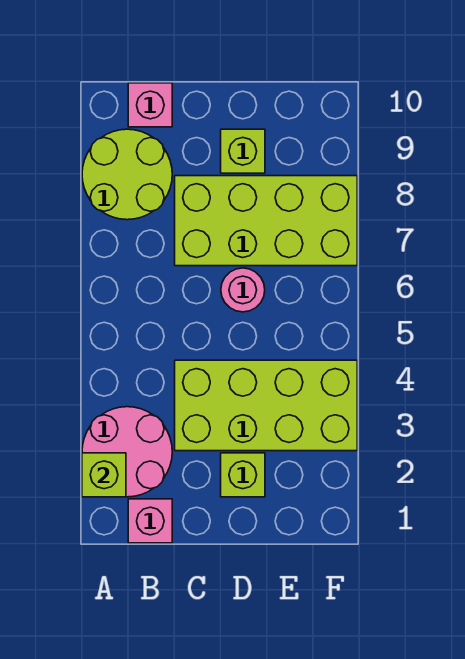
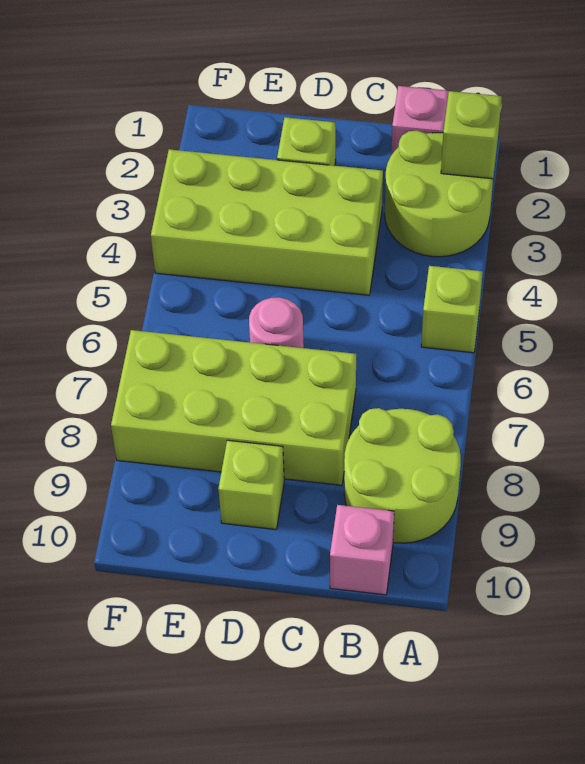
pink 2x2 round brick [82,407,172,497] -> lime 2x2 round brick [385,131,493,257]
none -> lime 1x1 brick [421,266,483,353]

